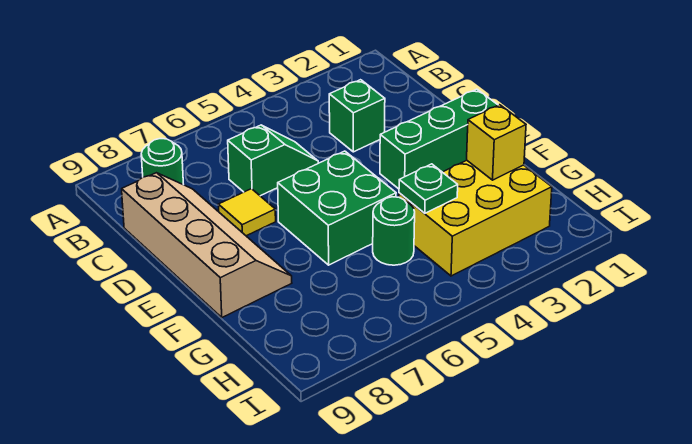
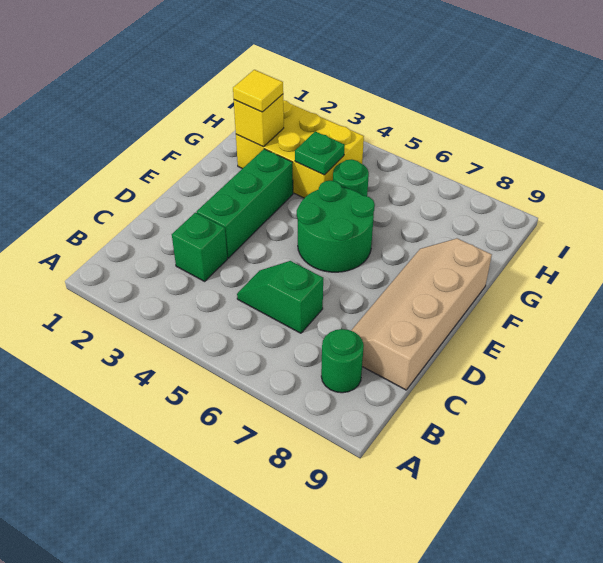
yellow 1x1 tile [218,189,276,236] -> yellow 1x1 tile moved to [233,70,283,112]
green 1x3 brick [380,89,498,189] -> green 1x3 brick turned to [197,149,293,258]
green 2x2 brick [278,151,396,265] -> green 2x2 round brick [297,181,375,272]

